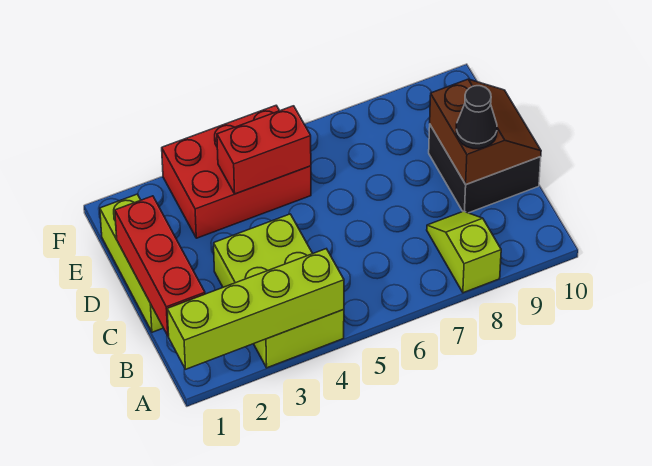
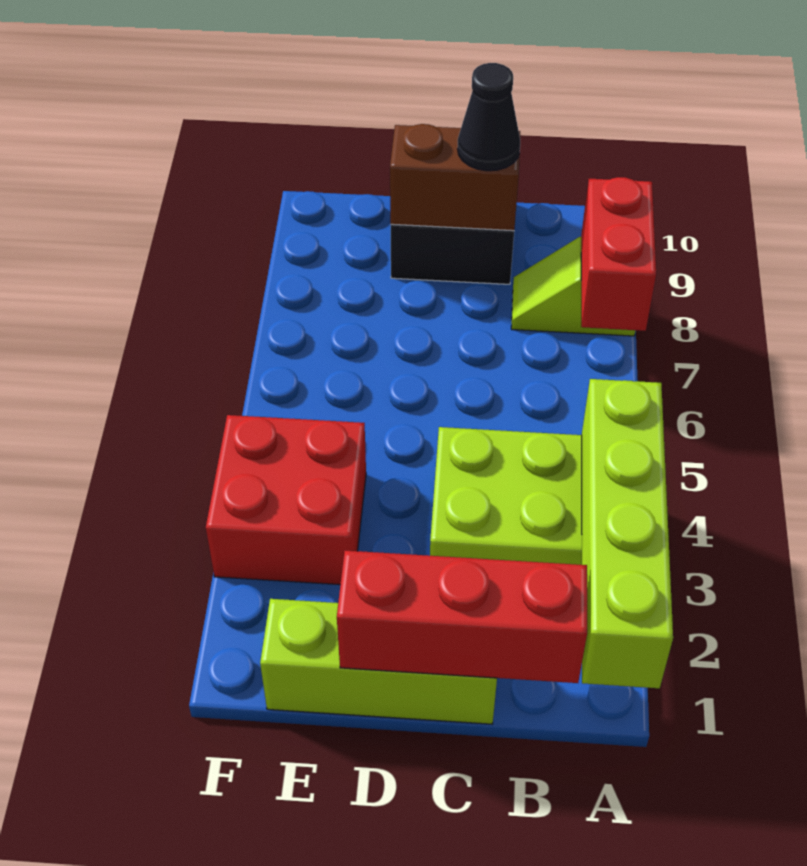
red 2x3 brick [162,106,311,238] -> red 2x2 brick [206,415,366,585]
red 1x2 brick [217,106,311,194] -> red 1x2 brick moved to [581,177,656,331]

